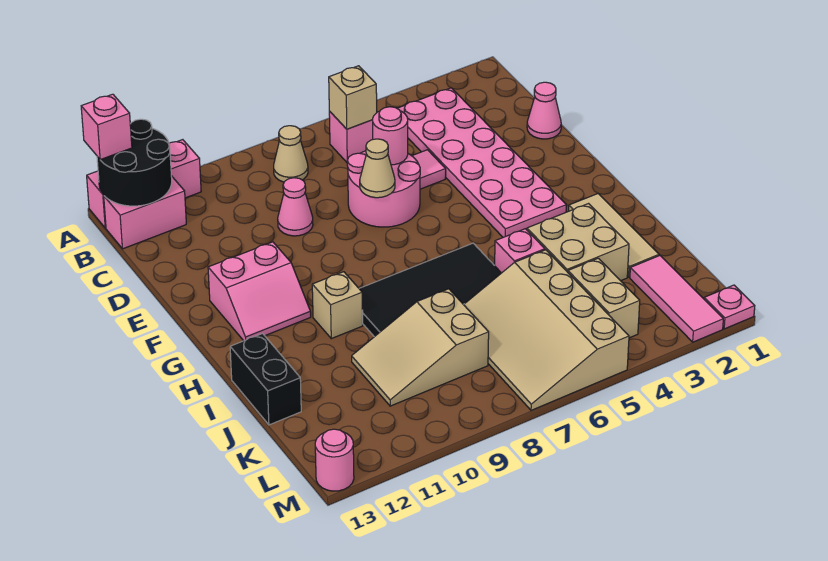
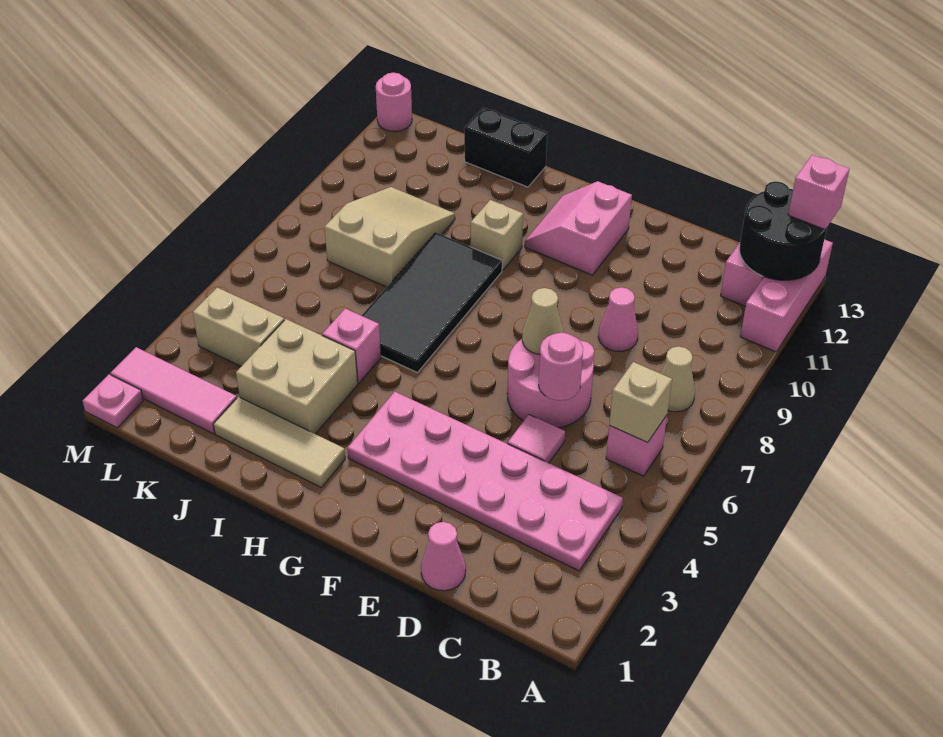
tan 3x4 slope [464,250,629,410] -> none

